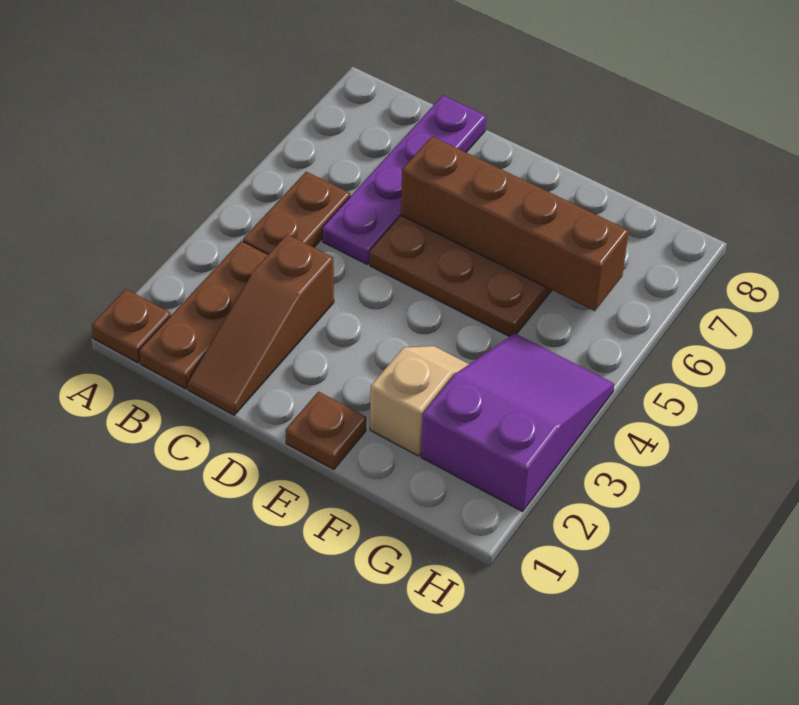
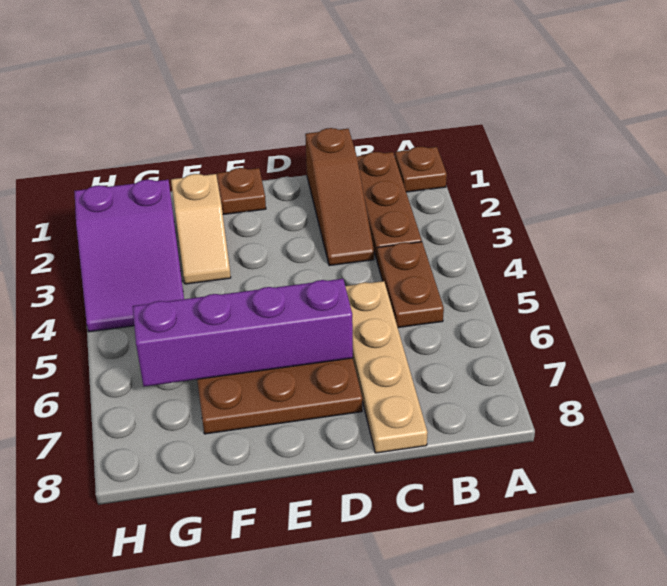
brown 1x3 slope [187,234,334,415] -> brown 1x3 slope turned to [305,128,374,266]
purple 1x4 plate [322,96,486,264] -> tan 1x4 plate [345,281,428,453]
brown 1x4 brick [401,136,629,311] -> purple 1x4 brick [133,279,353,387]

